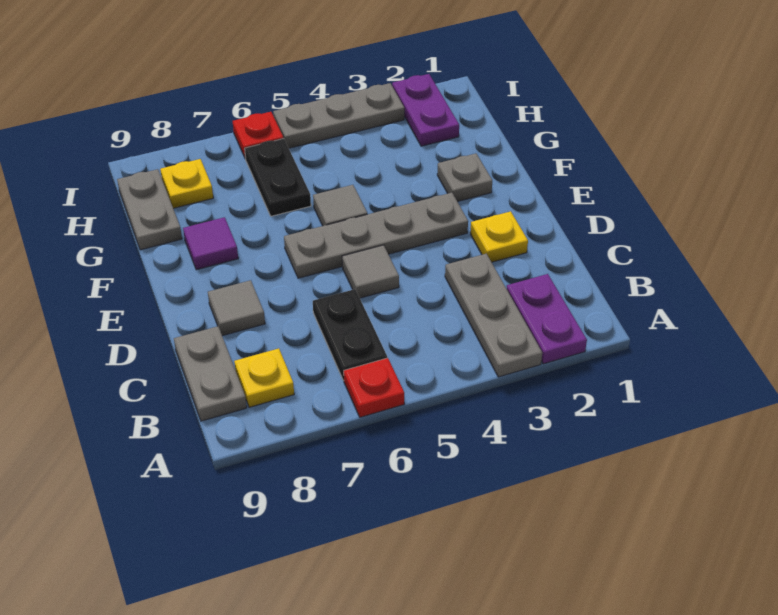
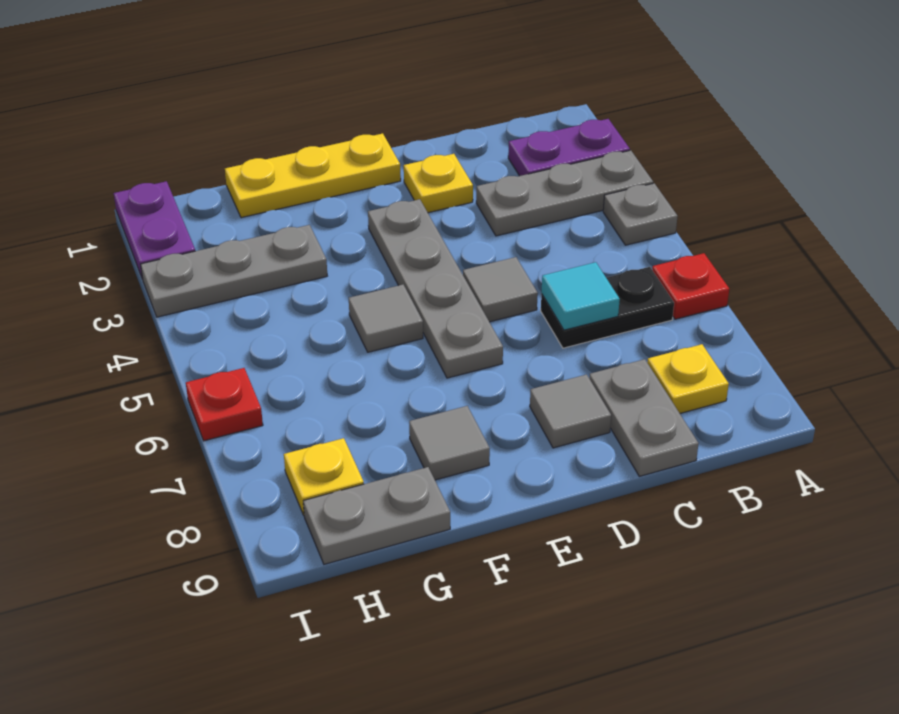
grey 1x2 plate [174,326,247,421] -> grey 1x2 plate turned to [589,359,699,476]
none -> cyan 1x1 tile [542,262,620,330]
none -> yellow 1x3 plate [225,133,401,218]
grey 1x1 plate [437,154,492,202] -> grey 1x1 plate moved to [603,183,678,245]
purple 1x1 tile [183,217,238,270] -> grey 1x1 tile [409,406,490,480]
black 1x2 plate [245,139,311,216] -> none
purple 1x2 plate [392,74,459,146] -> purple 1x2 plate turned to [114,181,195,279]
grey 1x3 plate [273,83,404,148] -> grey 1x3 plate turned to [141,225,327,317]

